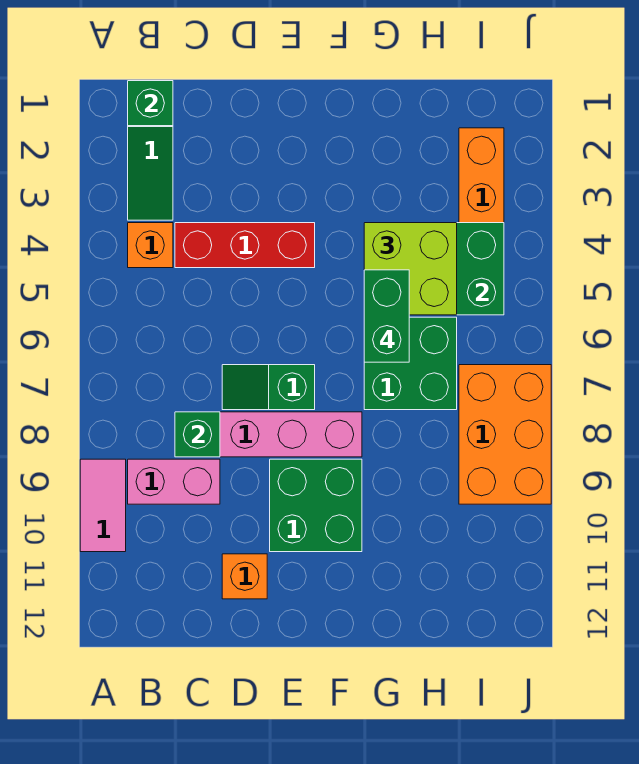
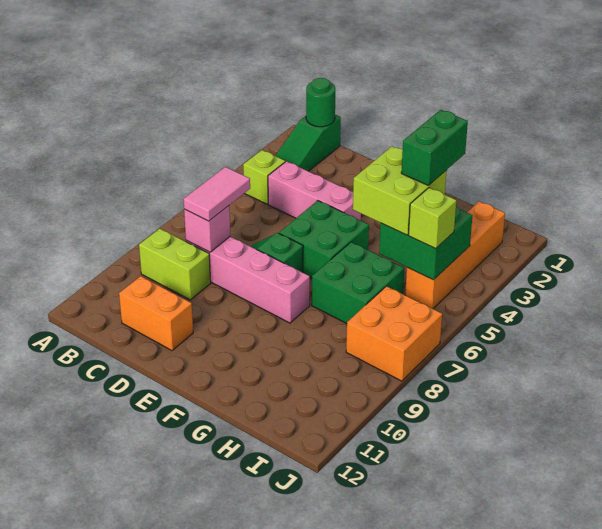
pink 1x2 tile [80,459,126,552] -> pink 1x2 tile moved to [183,167,250,221]
green 1x1 brick [128,81,173,126] -> green 1x1 round brick [306,78,335,127]
orange 1x1 brick [128,223,173,268] -> lime 1x1 brick [243,150,285,204]
pink 1x2 brick [128,459,220,504] -> lime 1x2 brick [139,229,211,300]
red 1x3 brick [175,223,315,268] -> pink 1x3 brick [268,161,361,220]
green 1x1 brick [175,412,220,457] -> pink 1x1 brick [184,206,230,252]
orange 1x1 brick [222,554,267,599] -> orange 1x2 brick [119,276,193,351]
green 2x2 brick [270,459,362,552] -> green 2x2 brick moved to [279,201,369,278]
green 1x2 brick [364,270,409,362] -> green 1x2 brick moved to [401,110,468,186]
none -> lime 1x1 brick [409,188,456,248]
orange 2x3 brick [459,365,551,504] -> orange 2x2 brick [346,286,442,381]

